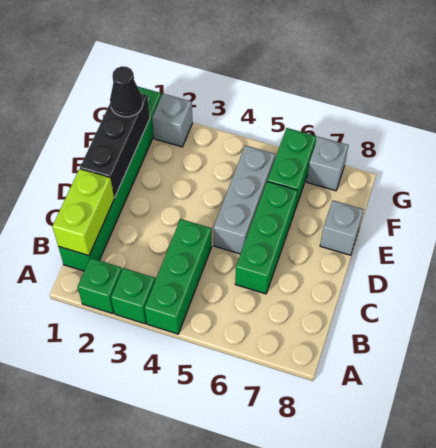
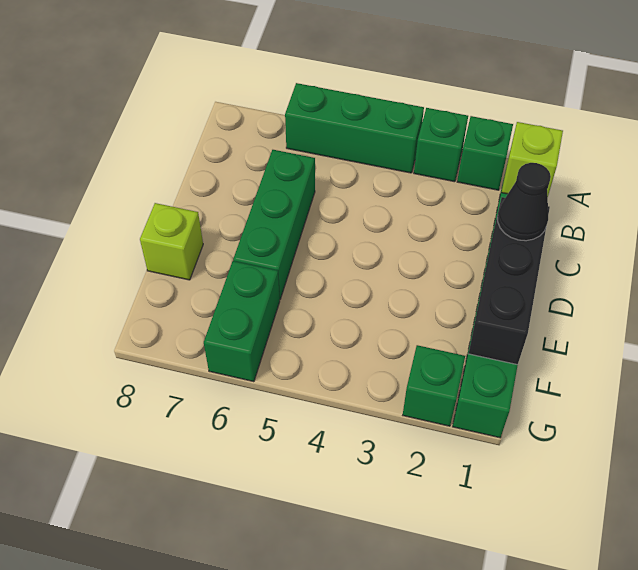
green 1x3 brick [145,219,212,334] -> green 1x3 brick turned to [285,83,424,173]
lime 1x2 brick [52,169,114,256] -> lime 1x1 brick [502,122,563,196]
grey 1x3 brick [214,145,275,254] -> none
grey 1x1 brick [320,200,364,255] -> lime 1x1 brick [140,203,203,280]
black 1x1 cone [110,66,143,117] -> black 1x1 cone moved to [498,163,551,241]
grey 1x1 brick [152,94,193,147] -> green 1x1 brick [403,345,465,426]
grey 1x1 brick [307,137,349,191] -> none

